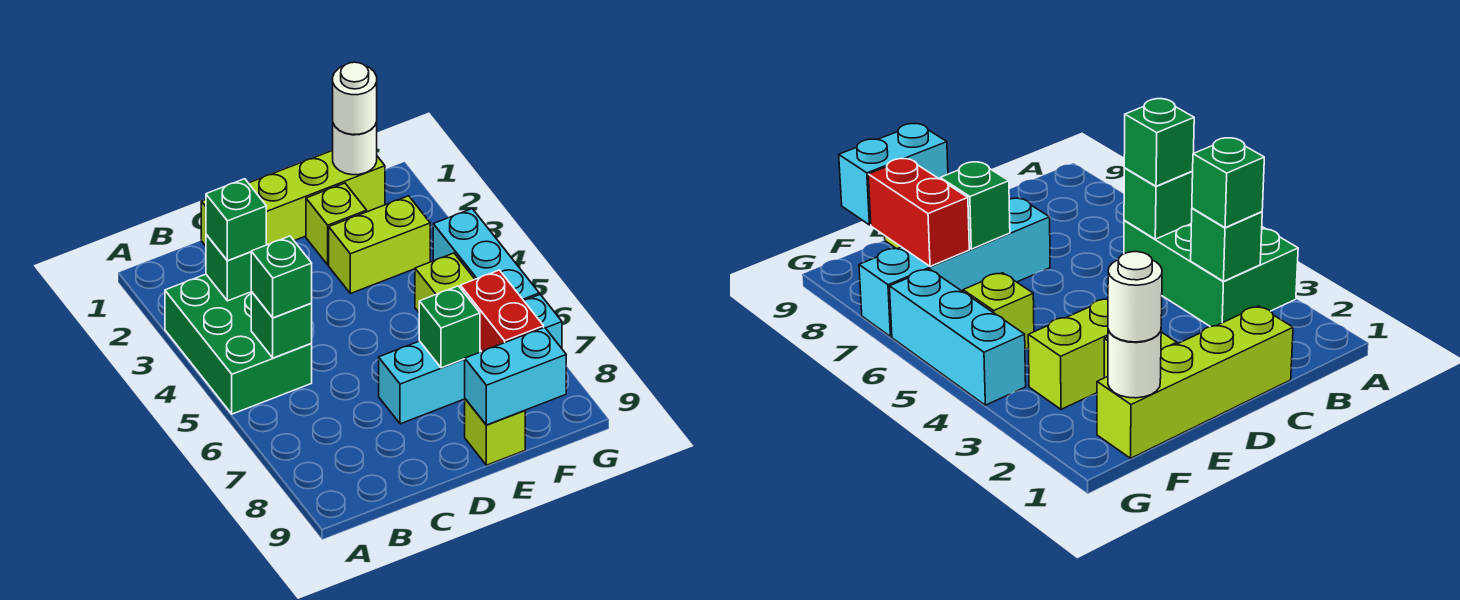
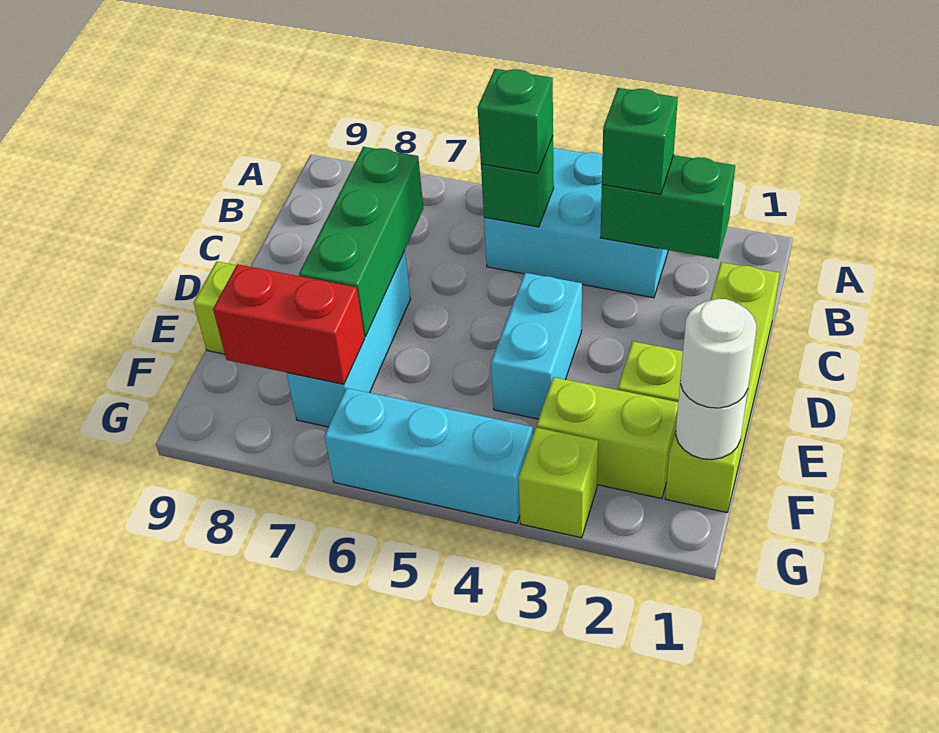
green 2x3 brick [165,274,312,414] -> cyan 2x3 brick [484,148,668,298]
green 1x1 brick [206,234,251,301] -> green 1x2 brick [601,155,735,259]
cyan 1x4 brick [379,295,562,424] -> cyan 1x3 brick [286,251,410,427]
lime 1x2 brick [329,196,430,294] -> lime 1x2 brick turned to [537,377,678,499]
green 1x1 brick [419,286,480,368] -> green 1x3 brick [299,147,423,337]
cyan 1x2 brick [465,327,566,425] -> cyan 1x2 brick moved to [491,273,582,419]
lime 1x1 brick [415,253,475,312] -> lime 1x1 brick moved to [518,427,598,538]

